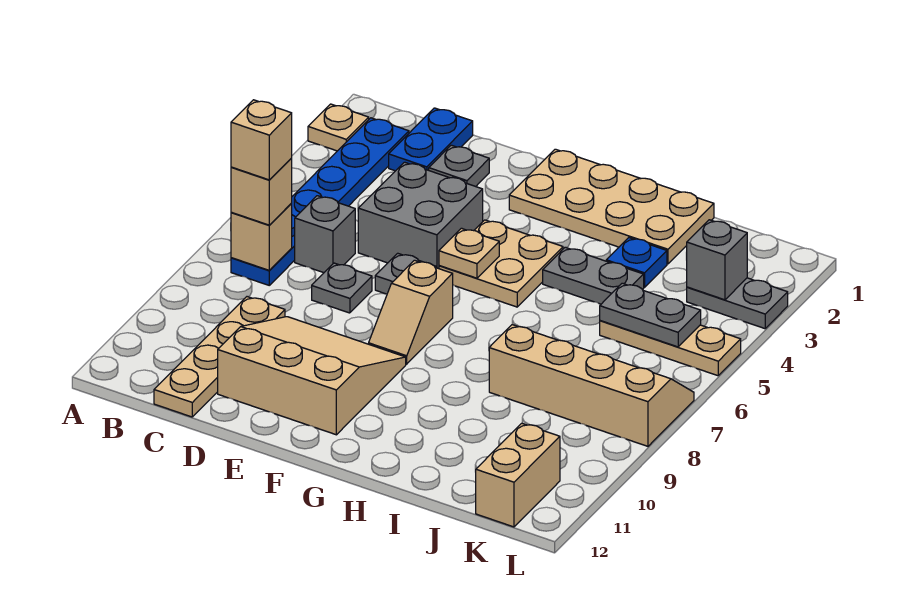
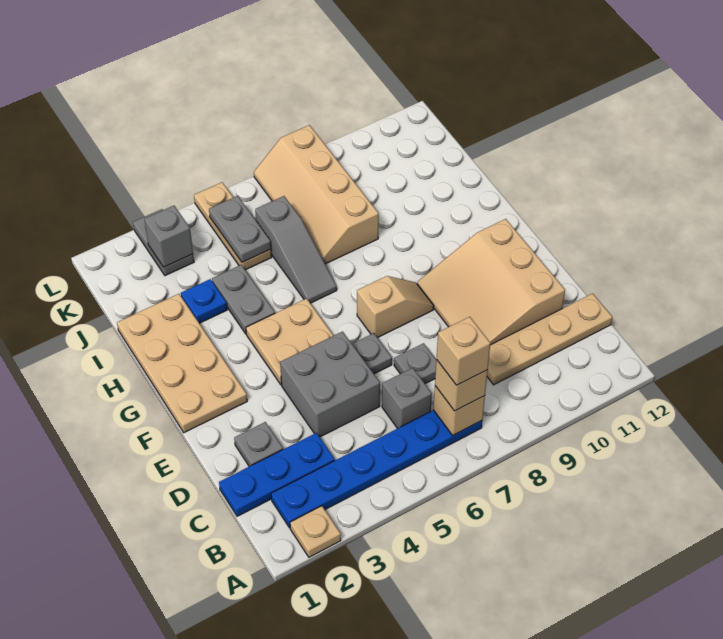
blue 1x2 plate [389,108,473,171] -> blue 1x3 plate [219,433,335,516]
tan 1x1 plate [439,228,499,278] -> none
none -> grey 1x3 slope [255,196,337,303]
tan 1x2 brick [476,423,560,527] -> none

